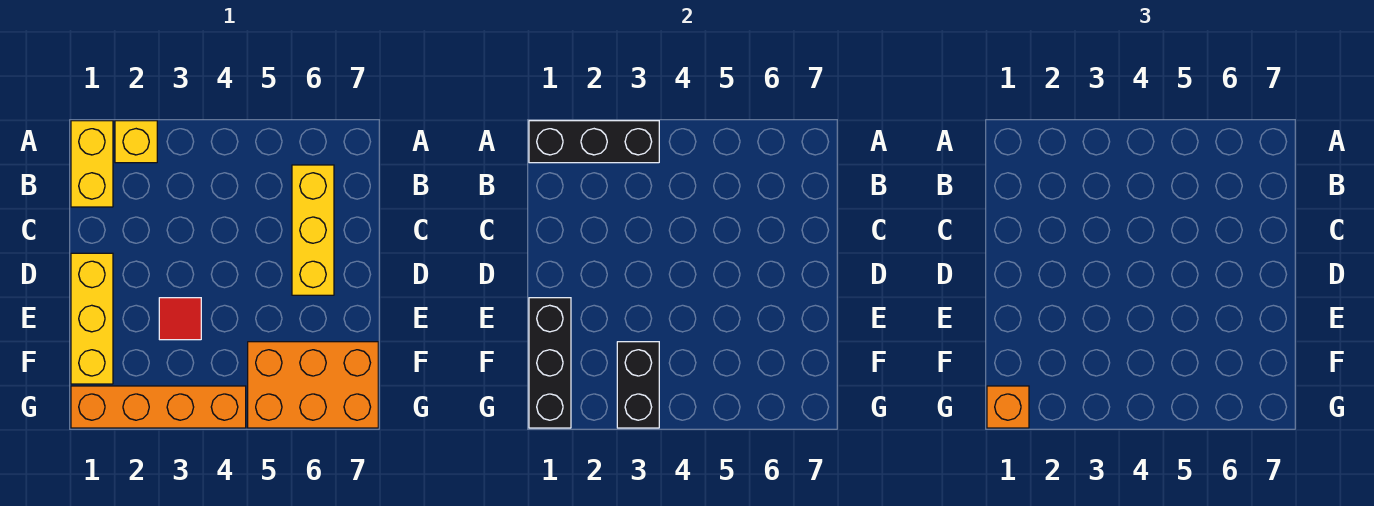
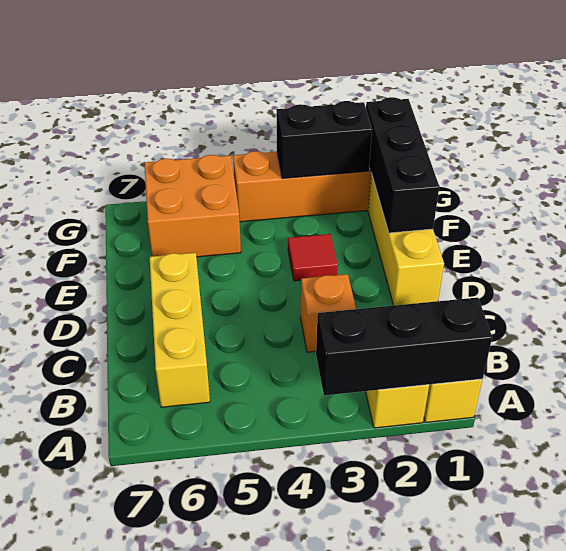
black 1x2 brick [617,342,659,428] -> black 1x2 brick turned to [276,101,372,179]
orange 2x3 brick [248,342,378,428] -> orange 2x2 brick [145,155,241,257]
orange 1x1 brick [987,386,1029,428] -> orange 1x1 brick moved to [300,274,356,352]

